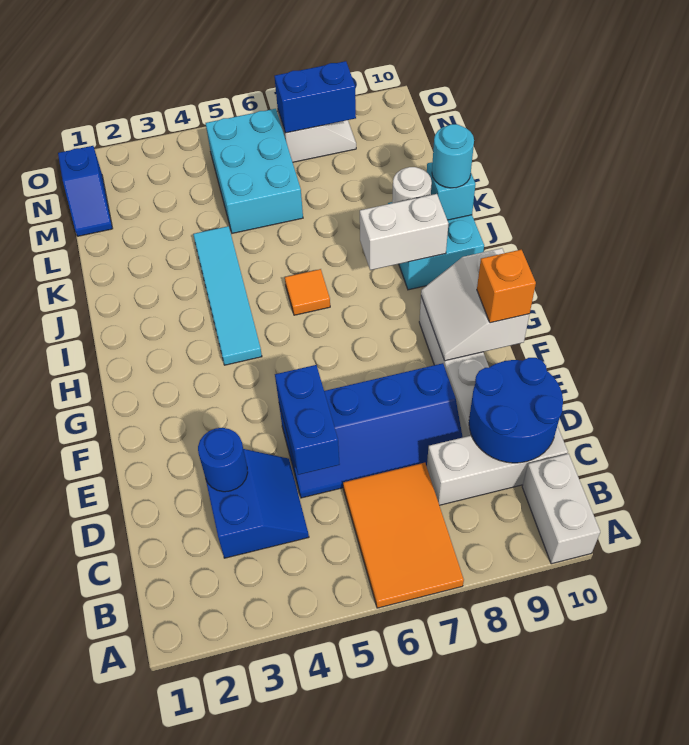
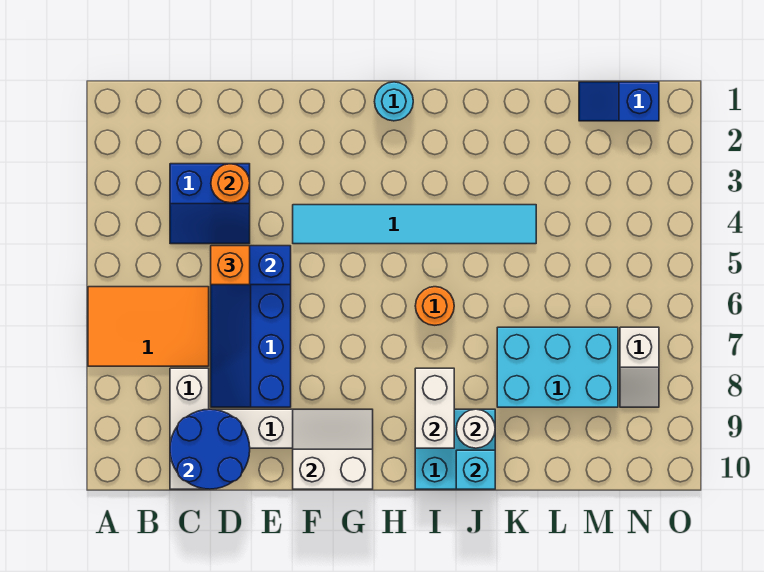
white 1x2 brick [522,454,600,564] -> none
blue 1x1 round brick [198,428,248,492] -> orange 1x1 round brick [211,164,250,203]
orange 1x1 brick [477,250,536,323] -> orange 1x1 brick moved to [211,246,250,285]
cyan 1x4 tile [193,226,262,365] -> cyan 1x6 tile [293,205,536,244]
orange 1x1 tile [285,269,330,315] -> orange 1x1 round brick [415,287,454,325]
cyan 1x1 round brick [432,124,474,188] -> cyan 1x1 round brick moved to [375,82,413,121]
cyan 2x3 brick [206,109,303,233] -> cyan 2x3 brick moved to [497,327,618,407]
blue 1x2 brick [274,61,356,133] -> none

